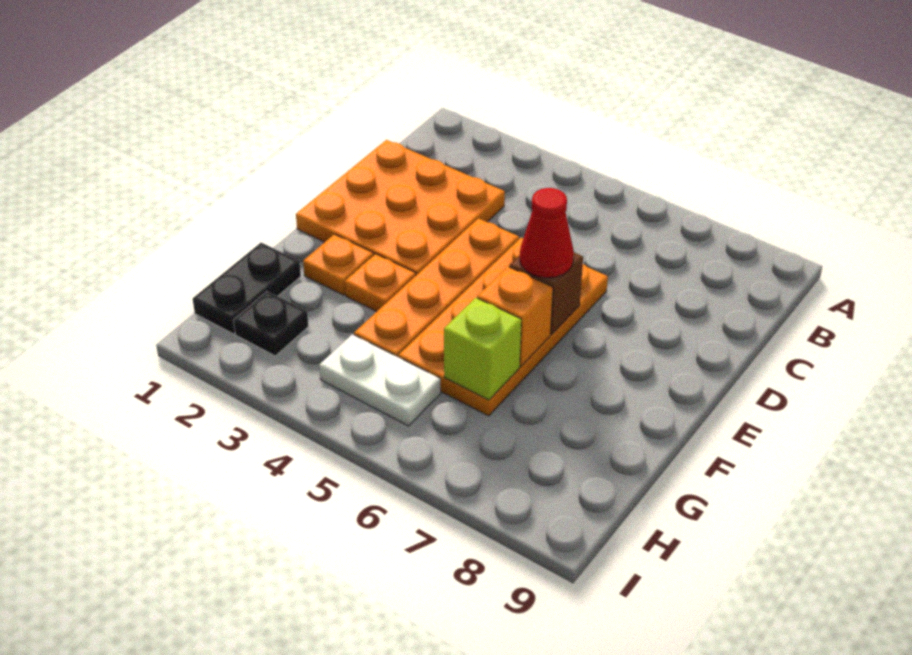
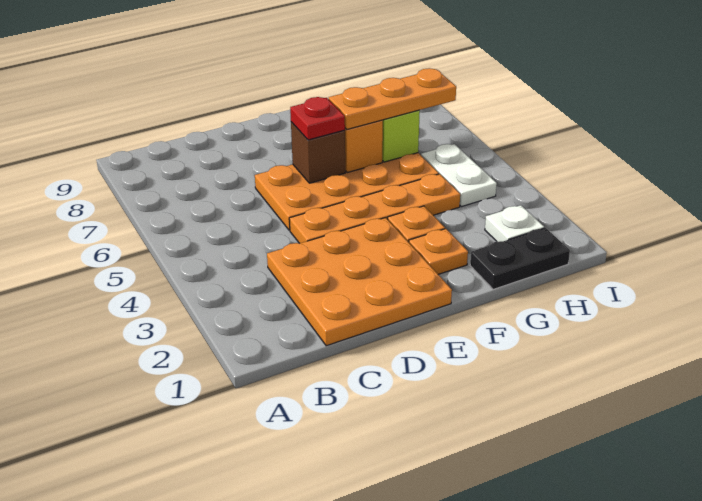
red 1x1 cone [520,188,574,278] -> red 1x1 plate [290,97,345,140]
none -> orange 1x3 plate [329,68,456,129]
black 1x1 plate [234,291,309,356] -> white 1x1 plate [485,205,544,242]

